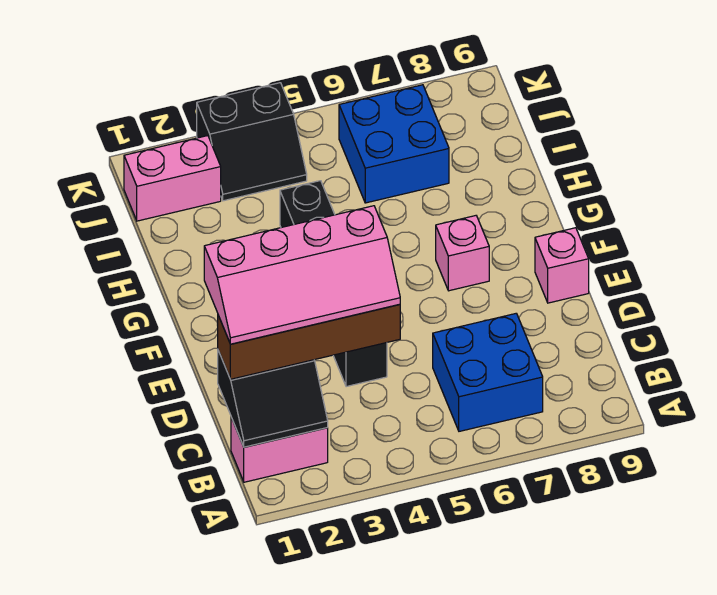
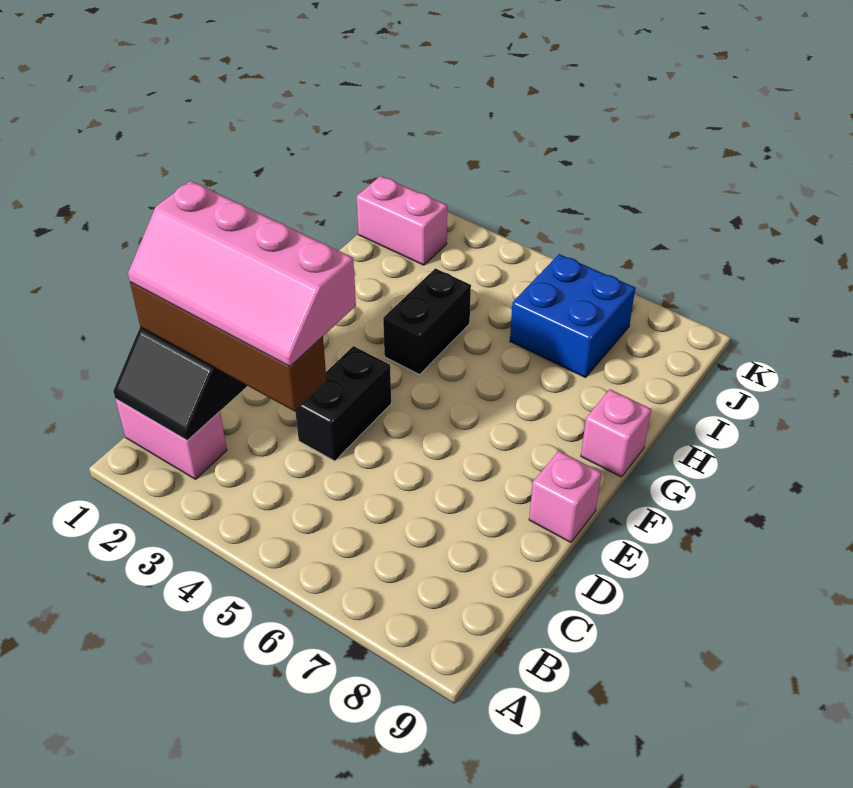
blue 2x2 brick [433,313,543,431] -> none
pink 1x1 brick [436,216,489,291] -> pink 1x1 brick moved to [581,389,651,477]
black 2x2 slope [197,83,307,201] -> none

